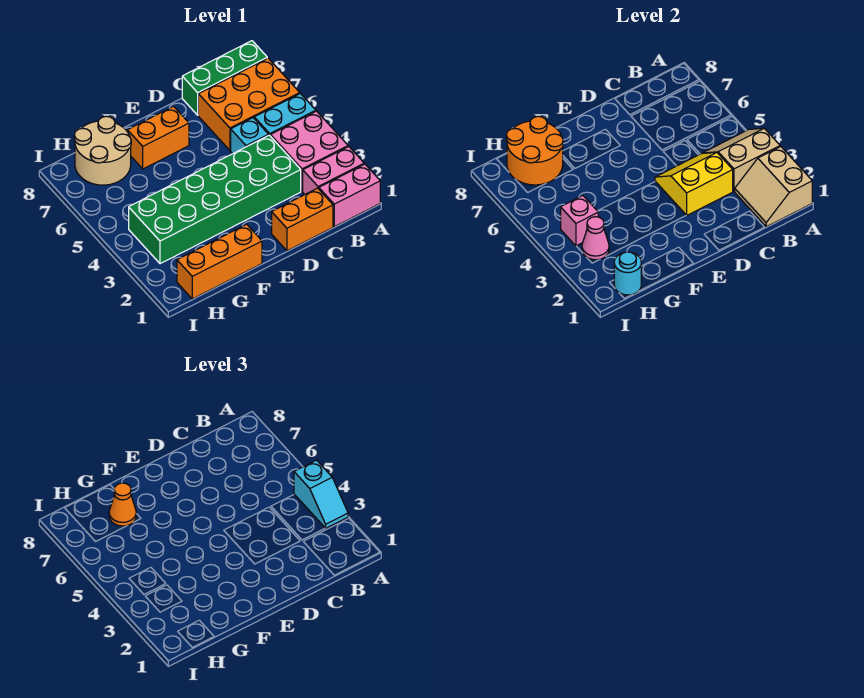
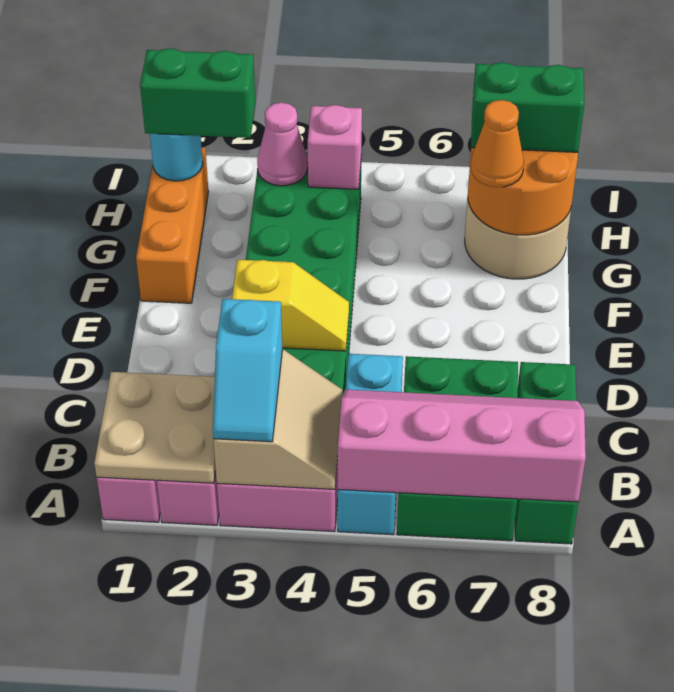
tan 2x2 slope [735,147,812,227] -> tan 2x2 plate [94,372,216,483]
cyan 1x2 slope [294,460,348,528] -> cyan 1x2 slope turned to [213,299,282,442]
none -> pink 2x4 slope [338,390,586,502]
orange 2x3 brick [198,58,300,150] -> green 2x3 brick [397,356,518,541]
orange 1x2 brick [272,188,333,251] -> none
yellow 2x2 slope [655,152,733,215] -> yellow 1x2 slope [232,260,349,351]
orange 1x2 brick [127,106,189,169] -> none
none -> green 1x2 brick [140,48,255,138]
none -> green 1x2 brick [471,62,584,152]

